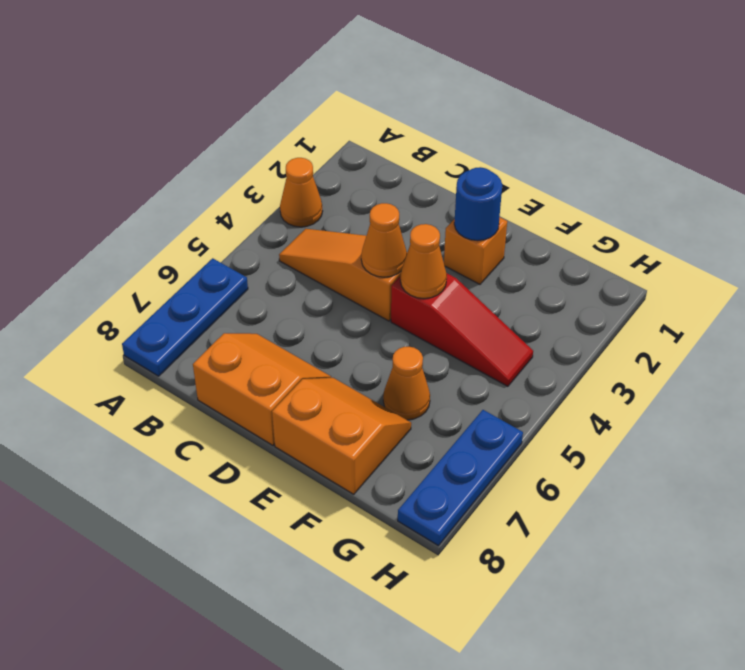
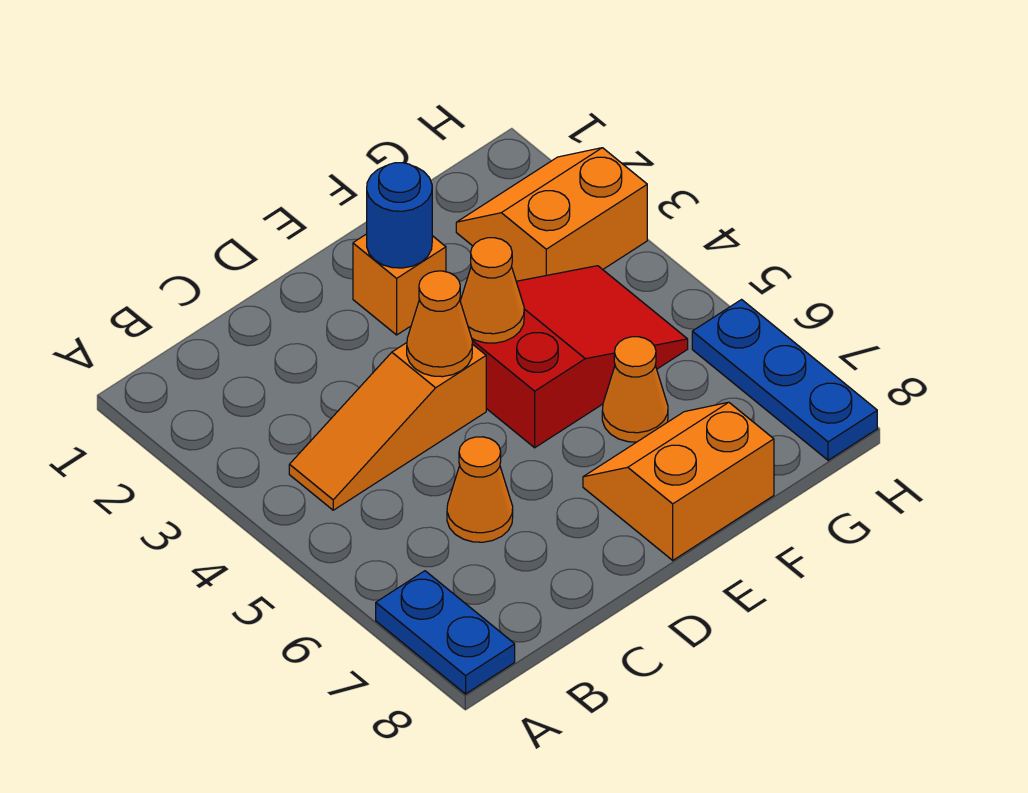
orange 1x1 cone [280,158,323,227] -> orange 1x1 cone moved to [447,437,513,542]
blue 1x3 plate [122,258,248,376] -> blue 1x2 plate [376,571,515,694]
orange 2x2 slope [193,333,331,445] -> orange 2x2 slope moved to [456,148,647,281]
red 1x3 slope [391,273,533,386] -> red 2x3 slope [472,266,688,448]

